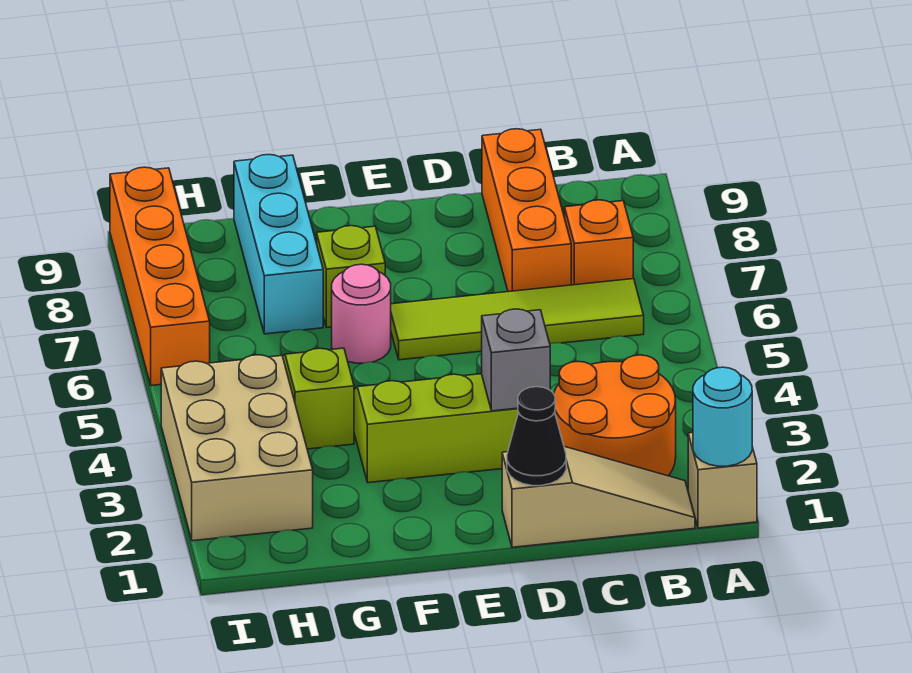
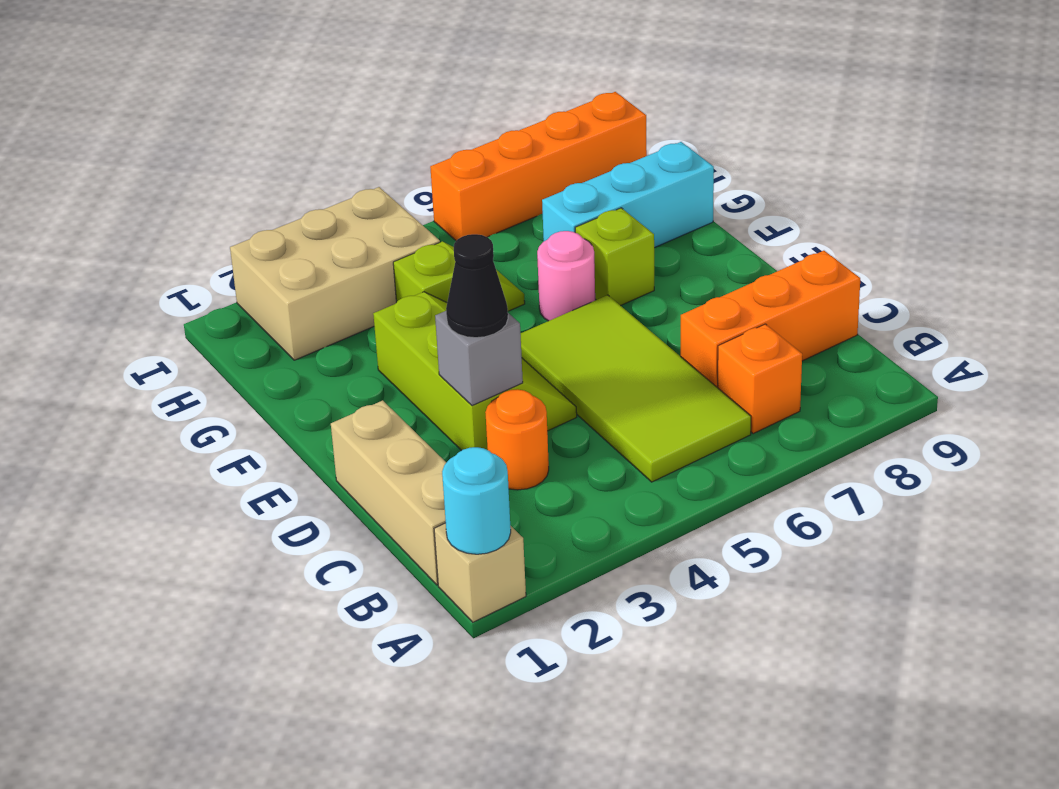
tan 1x3 slope [502,446,695,547] -> tan 1x3 brick [331,400,446,585]
orange 2x2 round brick [554,355,676,476] -> orange 1x1 round brick [485,389,549,490]
lime 1x4 tile [391,279,644,360] -> lime 2x4 tile [520,295,751,482]
black 1x1 cone [507,387,566,486] -> black 1x1 cone moved to [446,234,508,338]

